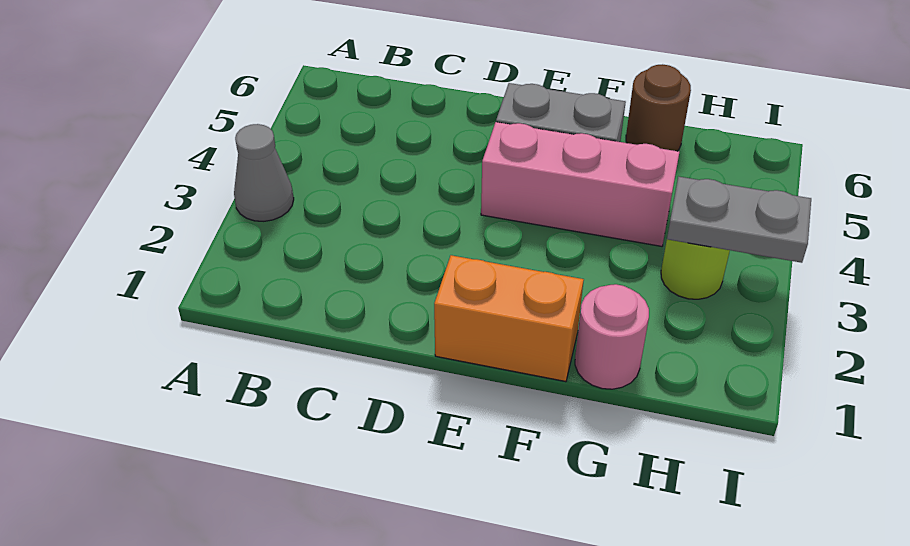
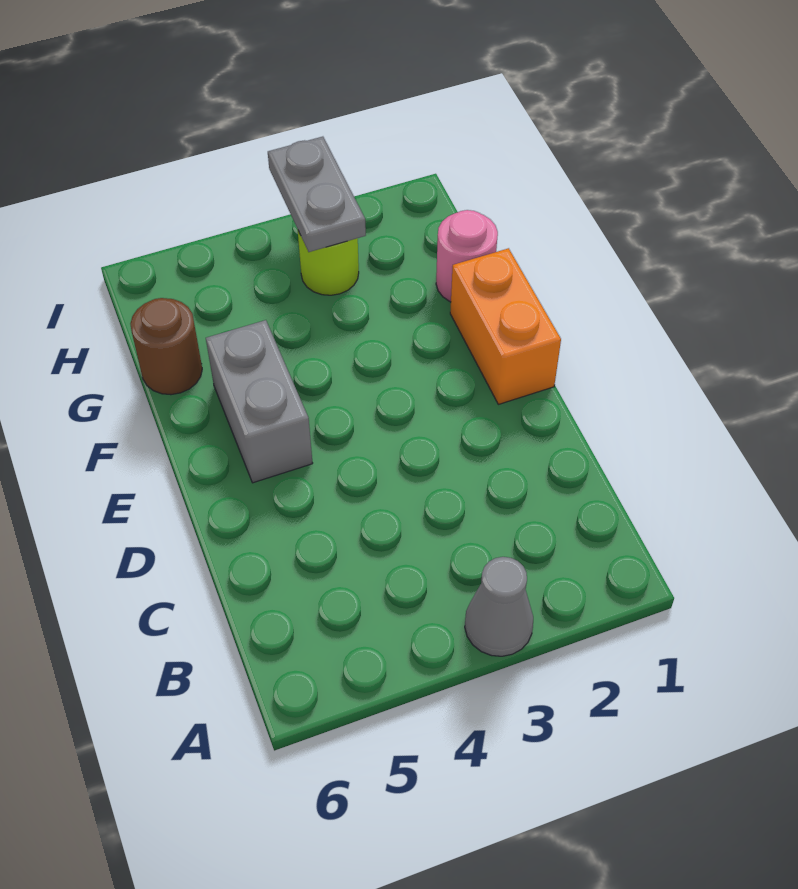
pink 1x3 brick [481,122,679,246] -> none

